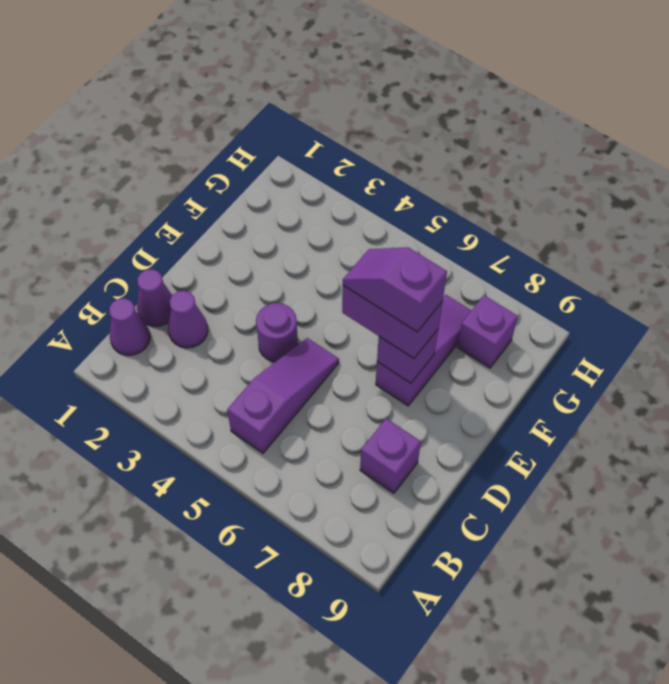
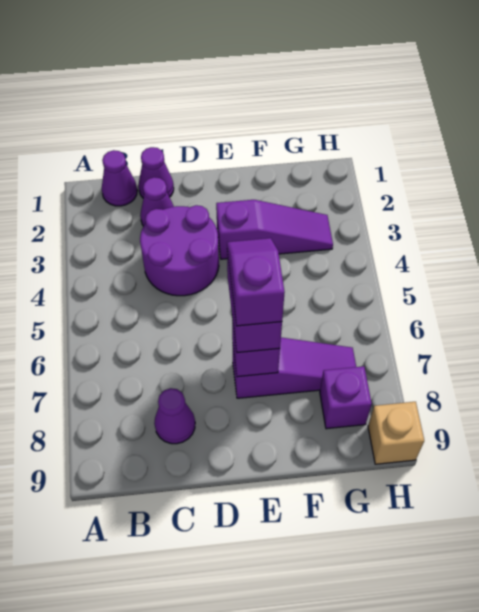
purple 1x3 slope [227,338,339,453] -> purple 1x3 slope moved to [216,200,333,259]
purple 1x1 brick [360,419,421,493] -> purple 1x1 cone [154,388,195,444]
purple 1x1 round brick [256,303,298,362] -> purple 2x2 round brick [140,205,219,296]
none -> tan 1x1 brick [368,402,424,464]

